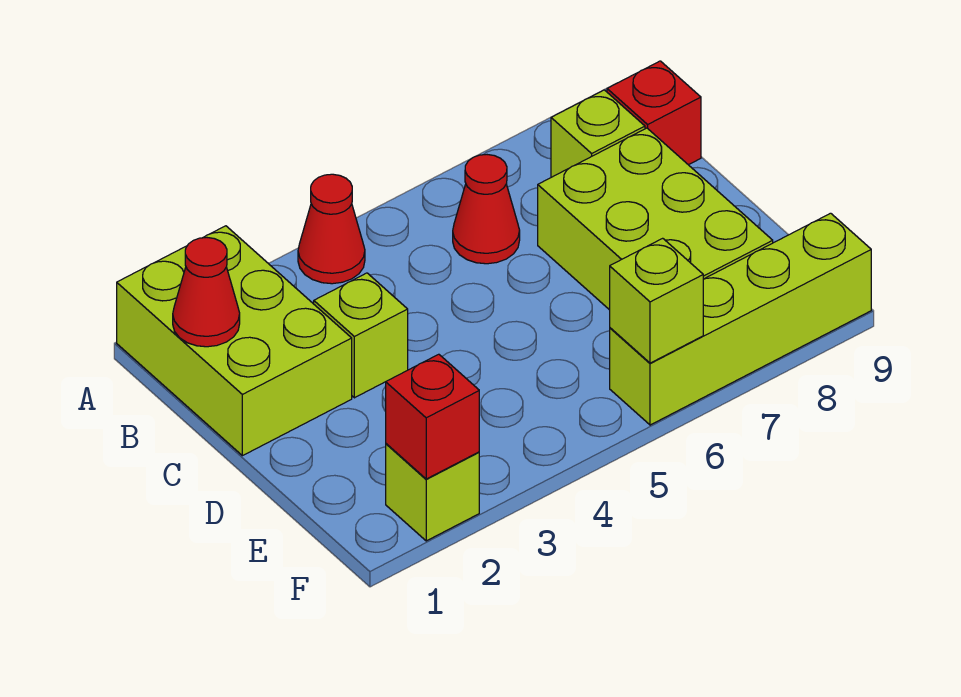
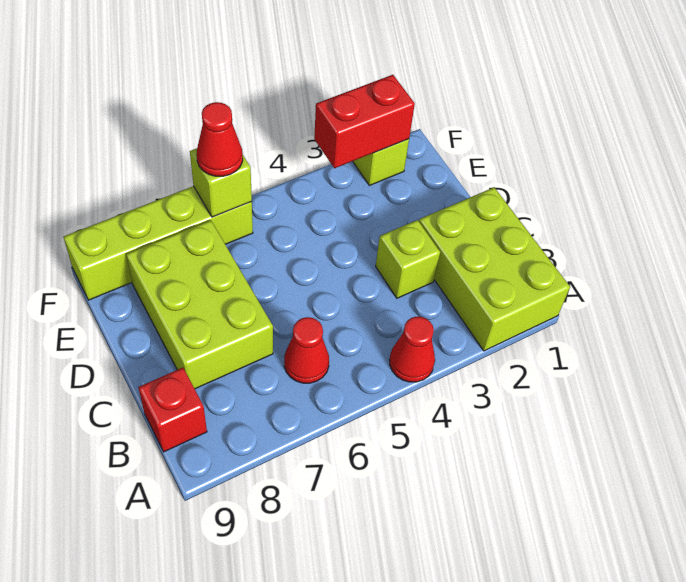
red 1x1 cone [173,238,240,347] -> red 1x1 cone moved to [197,102,243,176]
lime 1x1 brick [551,90,645,177] -> none
red 1x1 brick [386,354,479,479] -> red 1x2 brick [314,75,415,168]

